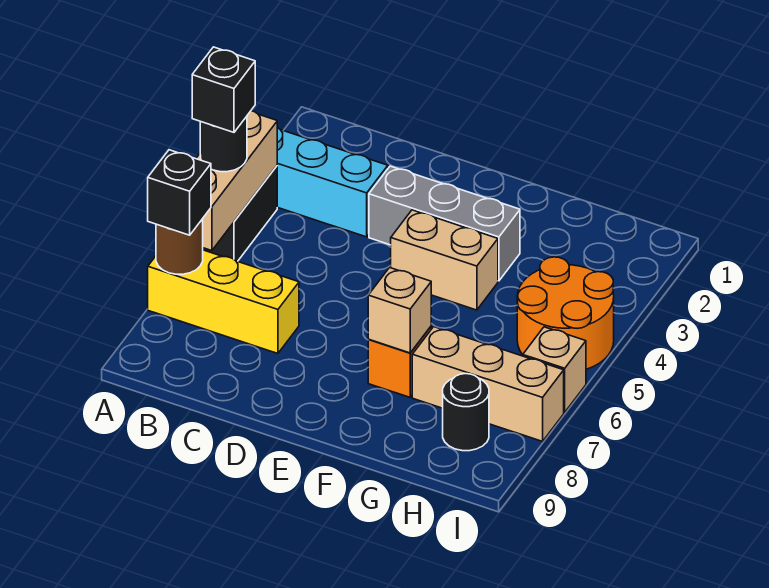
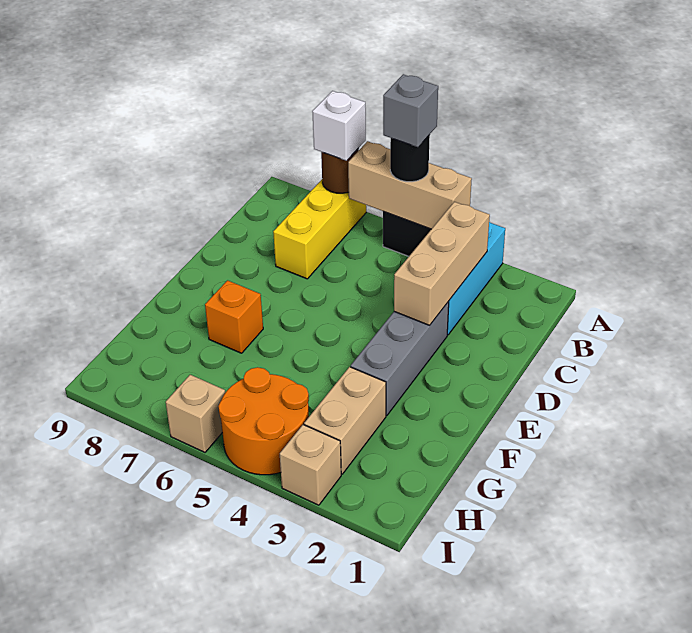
black 1x1 brick [192,47,255,132] -> grey 1x1 brick [383,74,438,147]
black 1x1 brick [148,150,211,235] -> white 1x1 brick [312,91,366,161]
tan 1x2 brick [391,210,498,310] -> tan 1x2 brick moved to [304,367,386,474]
tan 1x1 brick [368,268,431,353] -> tan 1x1 brick moved to [280,425,341,505]
tan 1x3 brick [412,327,564,441] -> tan 1x3 brick moved to [394,202,490,325]
black 1x1 round brick [443,374,489,451] -> none

